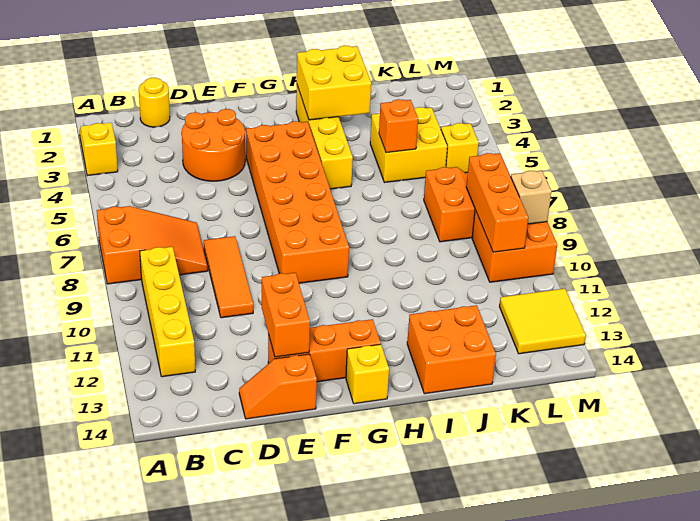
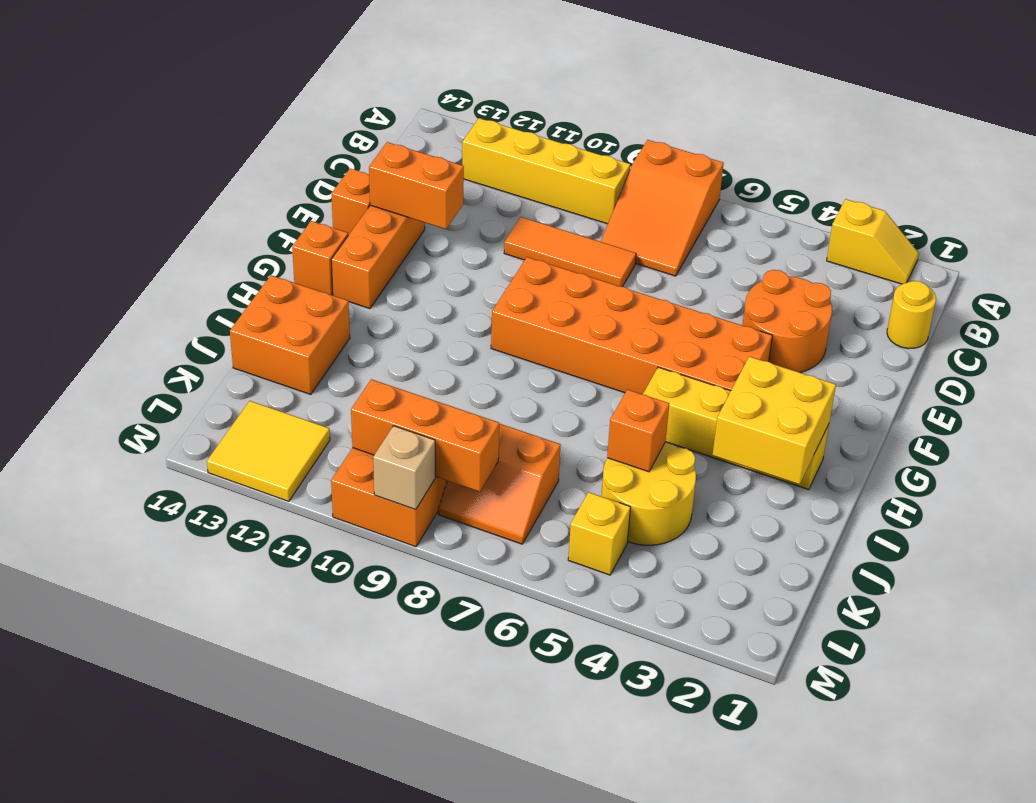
yellow 1x1 brick [346,344,389,404] -> orange 1x1 brick [292,221,348,295]
yellow 2x2 brick [370,107,447,183] -> yellow 2x2 round brick [601,442,696,545]

